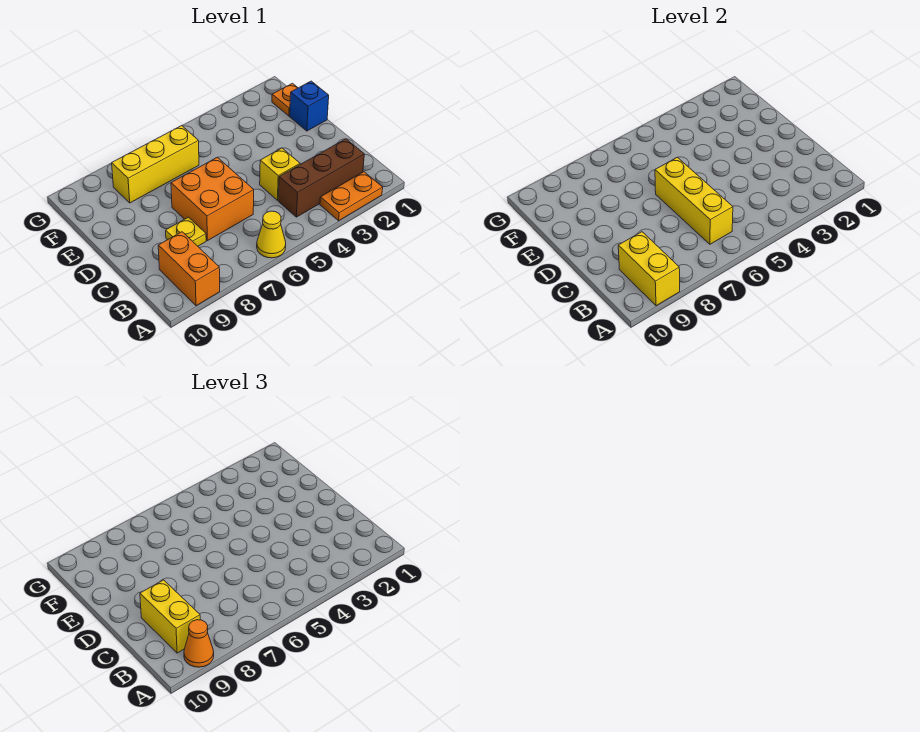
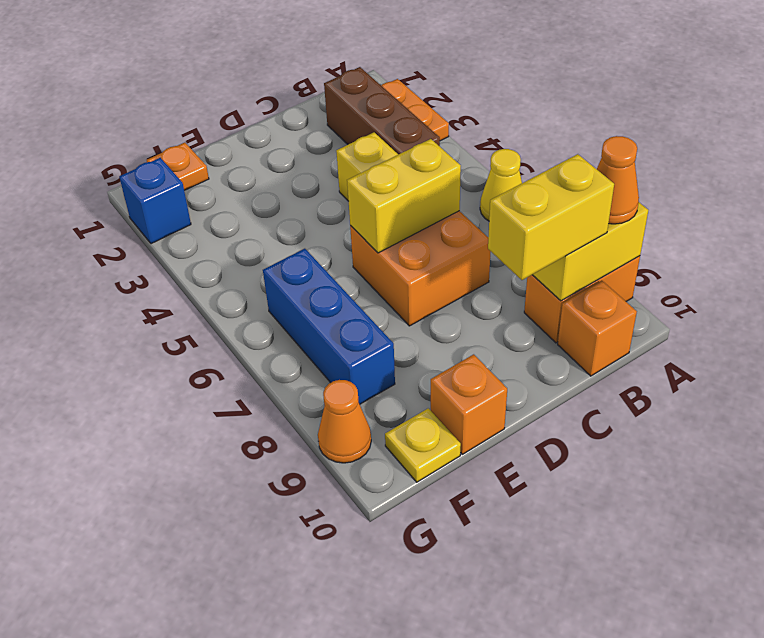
yellow 1x3 brick [655,157,733,244] -> yellow 1x2 brick [347,139,461,253]
none -> orange 1x1 brick [558,281,637,376]
yellow 1x1 plate [166,217,206,246] -> yellow 1x1 plate moved to [385,408,461,482]
blue 1x1 brick [290,81,329,131] -> blue 1x1 brick moved to [119,158,191,244]
none -> orange 1x1 brick [431,354,507,454]
yellow 1x3 brick [112,126,199,203] -> blue 1x3 brick [263,249,395,404]
none -> orange 1x1 cone [318,380,371,463]

